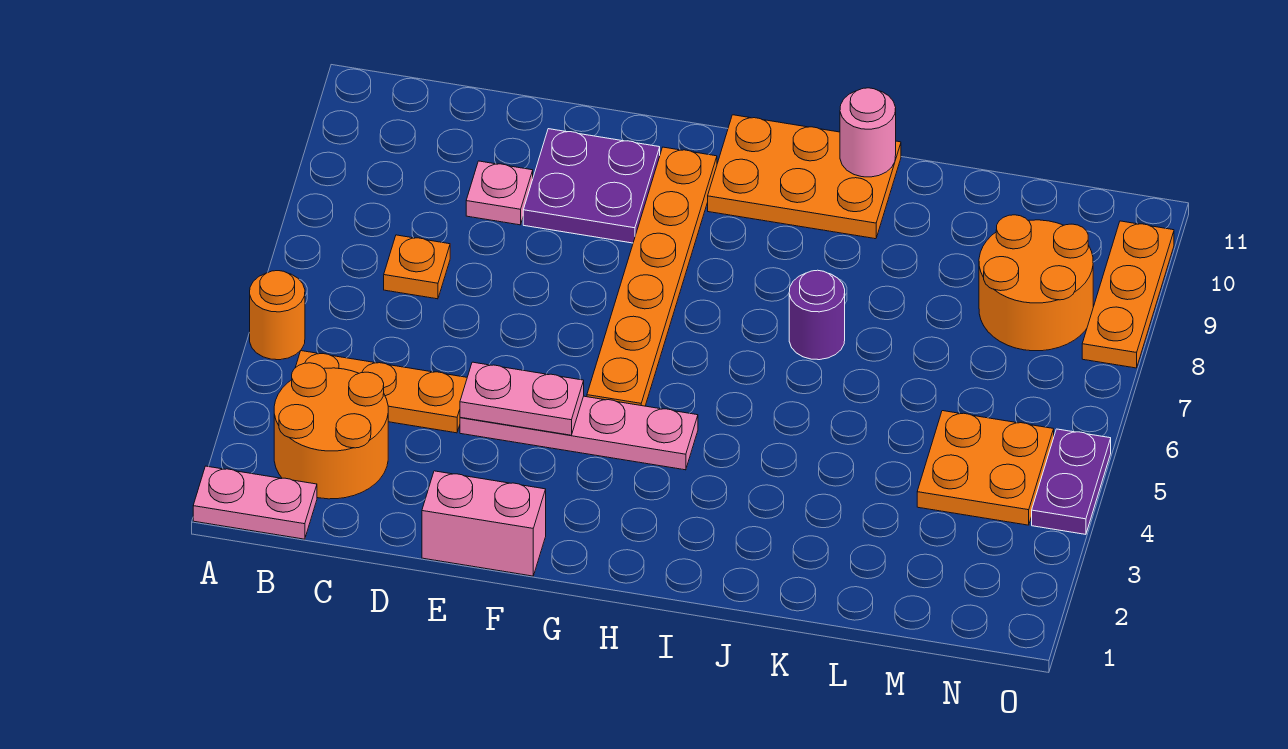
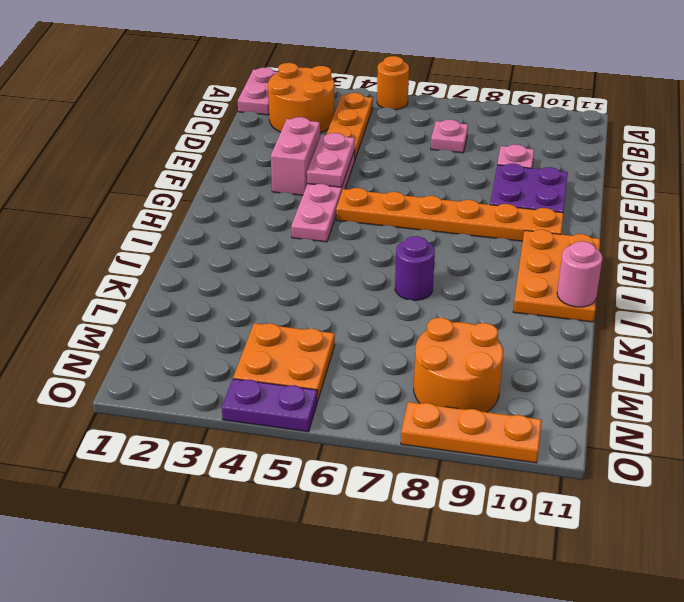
orange 1x1 plate [384,235,450,299] -> pink 1x1 plate [431,120,468,153]
pink 1x2 brick [422,471,546,576] -> pink 1x2 brick moved to [271,117,320,195]

